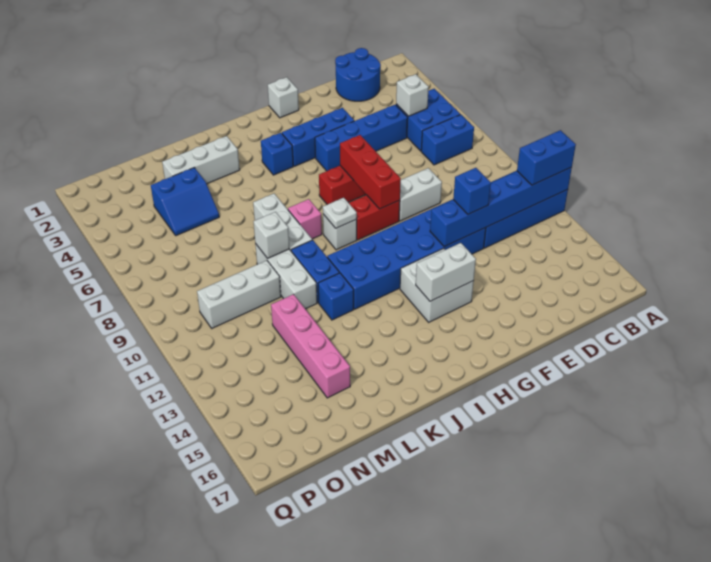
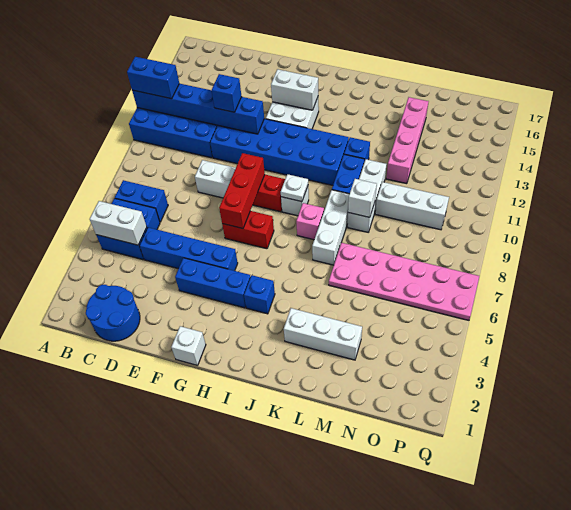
white 1x1 brick [396,74,429,116] -> white 1x2 brick [90,201,147,245]
none -> pink 2x6 plate [329,243,480,320]
blue 2x2 slope [151,168,219,236] -> none

